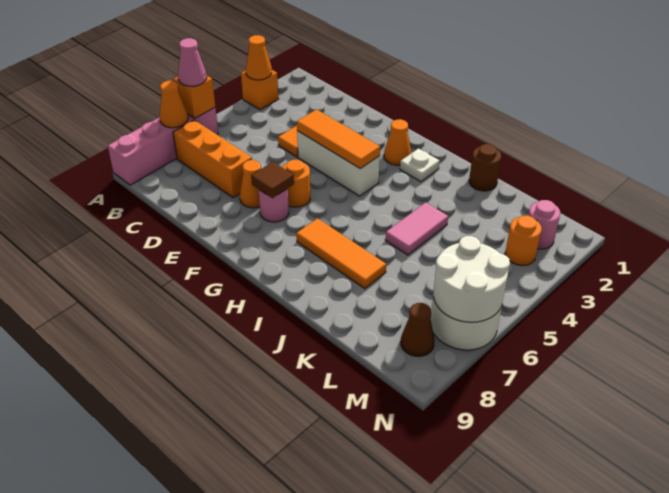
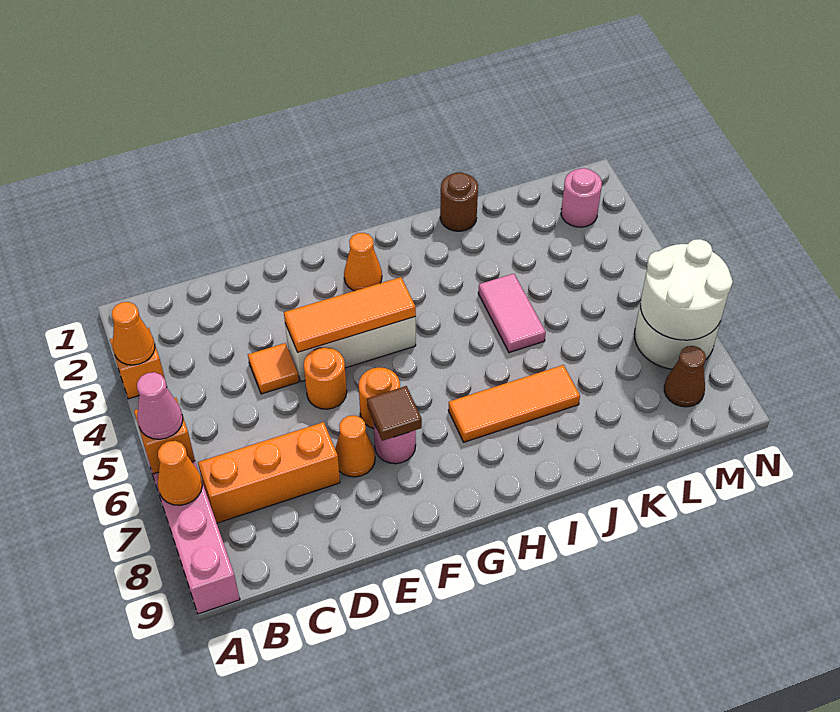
white 1x1 plate [400,149,439,182] -> none
orange 1x1 round brick [505,215,542,265] -> orange 1x1 round brick moved to [304,347,347,409]

